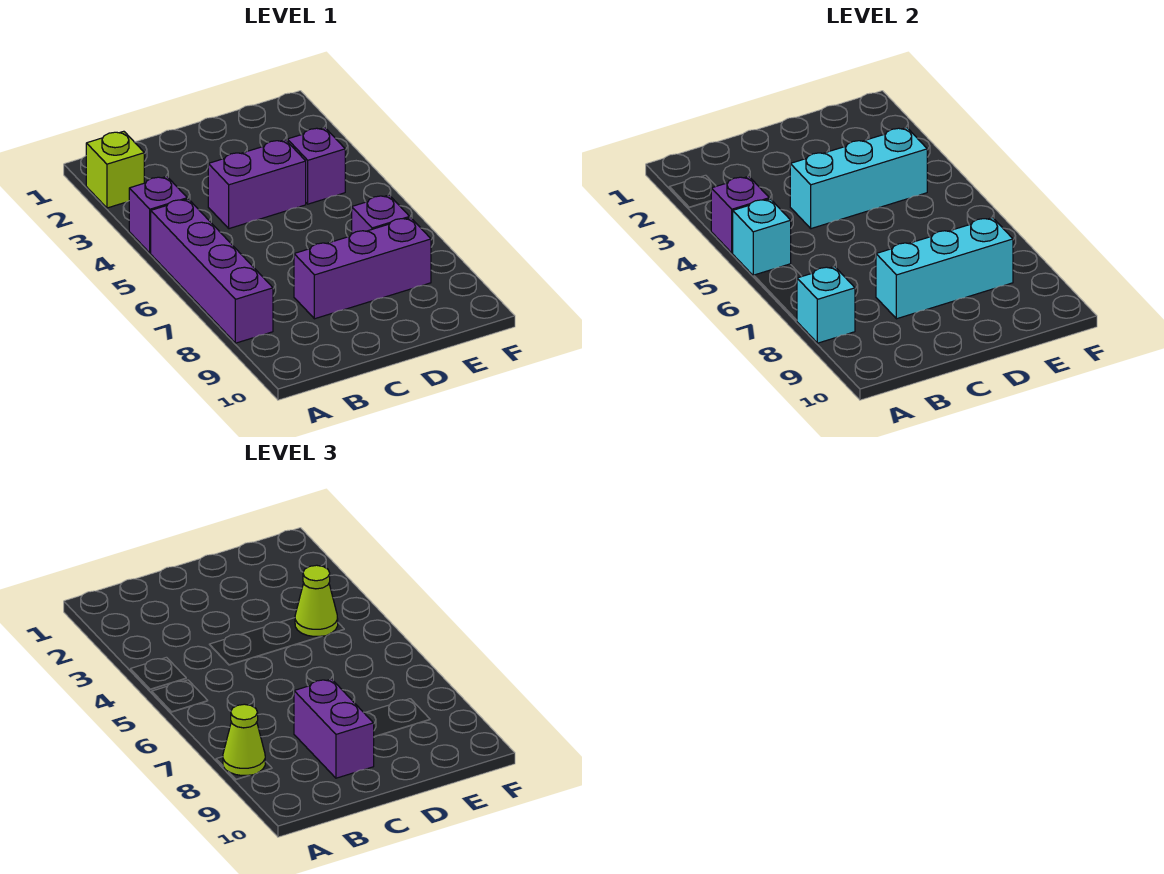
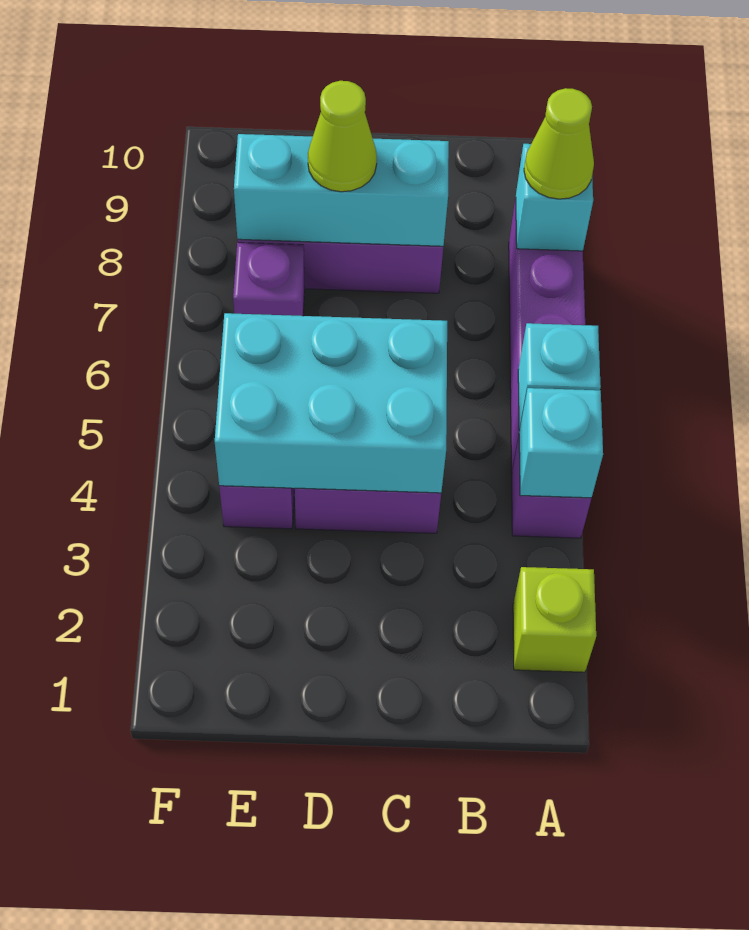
purple 1x1 brick [711,176,769,253] -> cyan 1x1 brick [519,388,603,498]
cyan 1x3 brick [790,128,927,229] -> cyan 2x3 brick [215,313,447,493]
purple 1x2 brick [294,679,374,778] -> none
lime 1x1 cone [295,565,338,636] -> lime 1x1 cone moved to [308,81,377,192]

